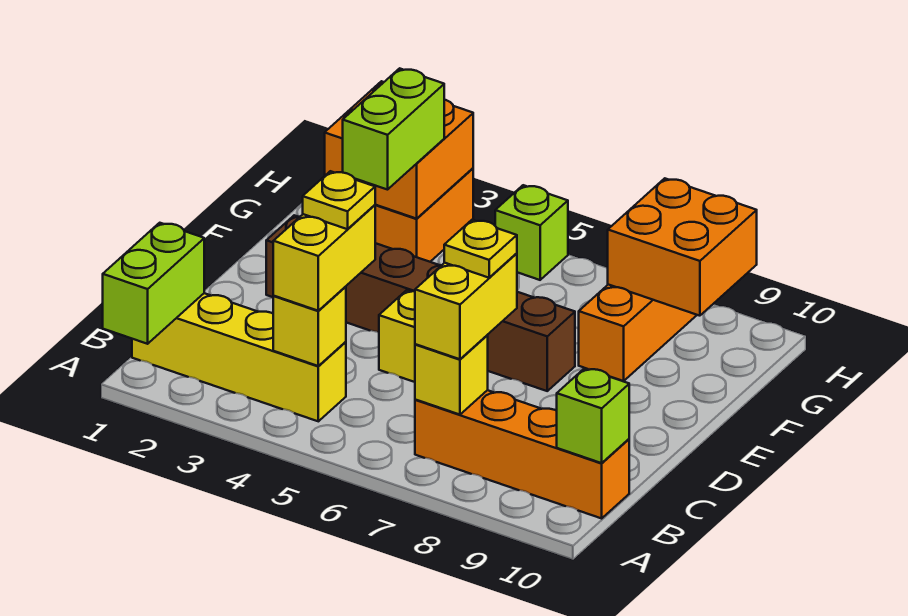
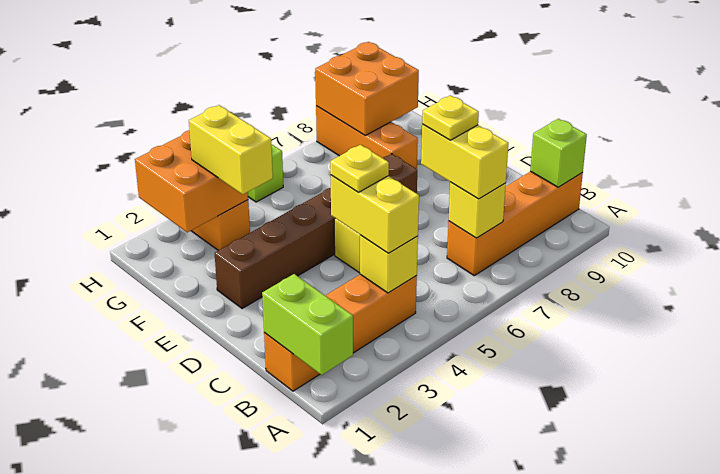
yellow 1x4 brick [132,293,346,421] -> orange 1x4 brick [264,274,417,391]
lime 1x2 brick [343,68,444,190] -> yellow 1x2 brick [189,105,273,194]

